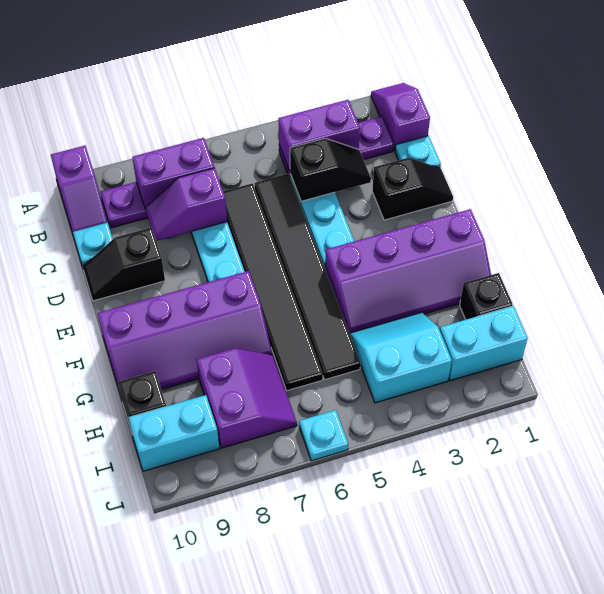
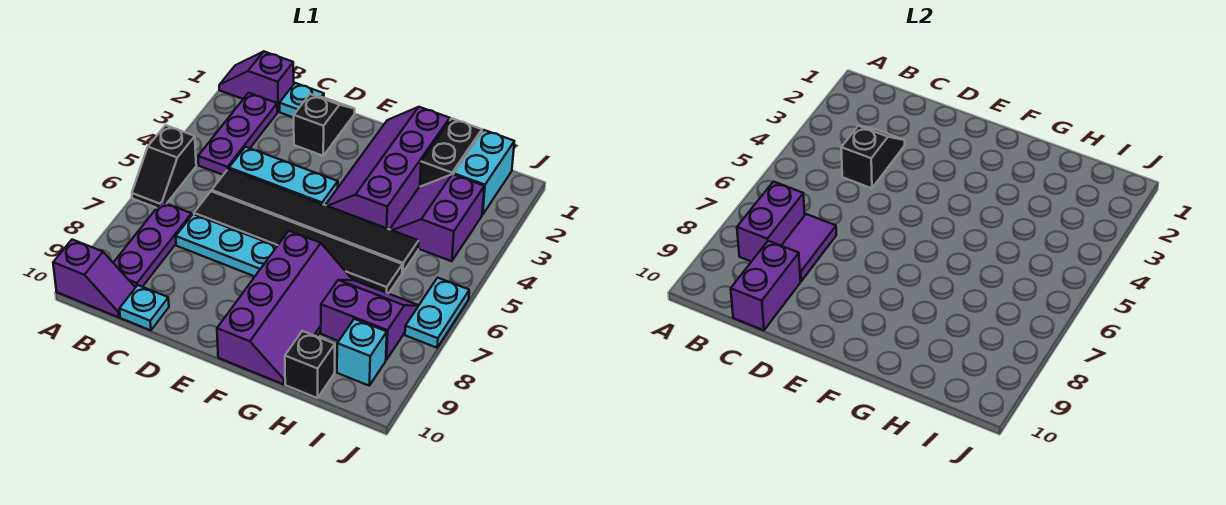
purple 1x2 brick [278,100,360,171] -> purple 1x2 brick moved to [731,241,800,330]
purple 1x2 slope [145,168,227,241] -> purple 1x2 tile [781,214,836,281]
black 1x2 slope [83,227,165,301] -> black 1x2 slope moved to [132,125,196,208]
purple 2x4 slope [325,209,491,334] -> purple 2x4 slope turned to [326,107,450,229]
black 1x1 brick [460,273,513,319] -> black 1x2 brick [420,118,482,187]
cyan 2x2 slope [350,313,452,403] -> purple 2x2 slope [390,174,484,261]
cyan 1x2 brick [128,395,220,471] -> cyan 1x1 brick [337,319,387,386]
cyan 1x1 plate [299,410,348,461] -> cyan 1x2 plate [405,278,469,348]

